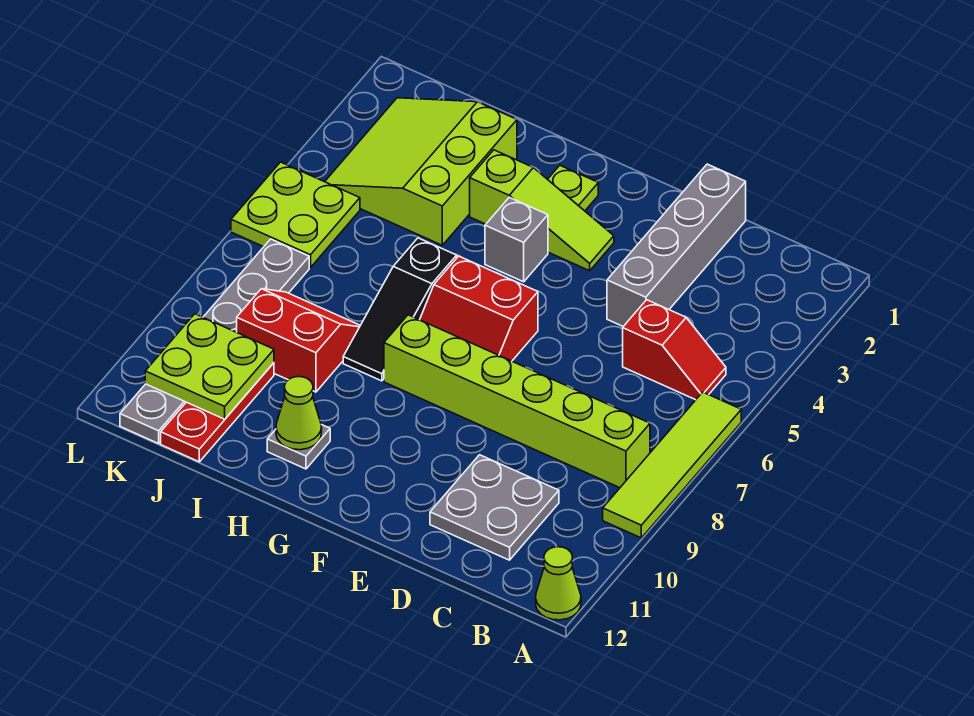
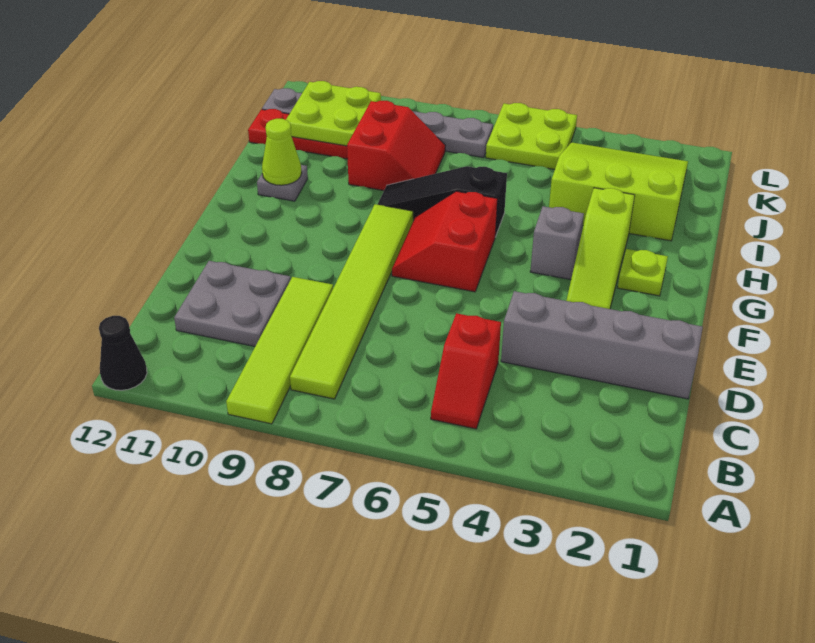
lime 1x4 tile [603,392,741,538] -> lime 1x4 tile turned to [226,277,333,424]
lime 1x1 cone [536,547,581,620] -> black 1x1 cone [99,316,147,390]
lime 1x6 brick [384,315,650,488] -> lime 1x6 tile [290,204,413,399]

